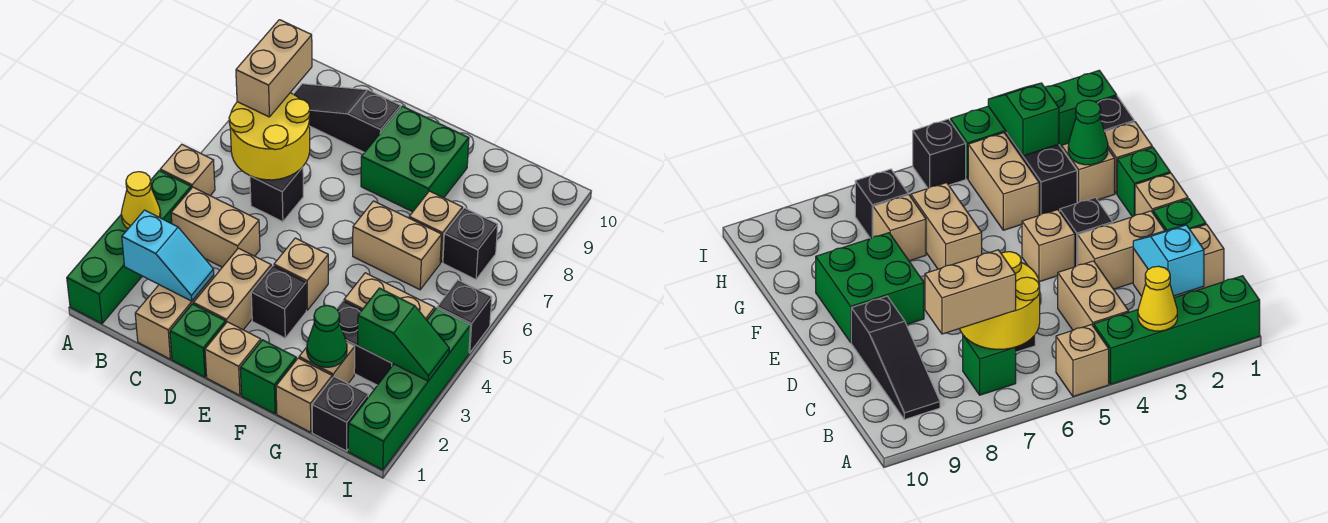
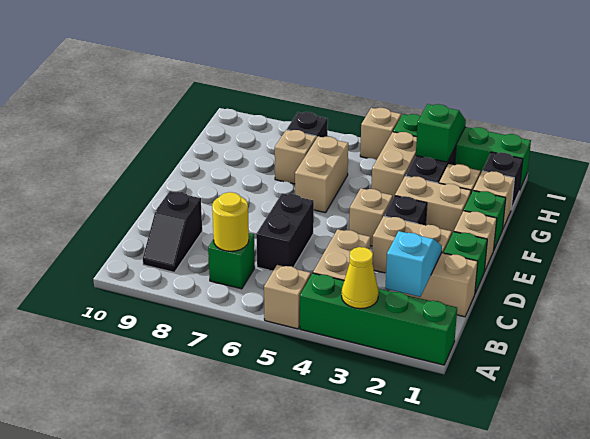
yellow 2x2 round brick [229,93,310,180] -> yellow 1x1 round brick [212,192,249,251]
tan 1x2 brick [236,20,312,117] -> tan 1x2 brick moved to [395,176,471,234]
black 1x3 slope [294,84,401,152] -> black 1x2 slope [143,191,202,272]
black 1x1 brick [250,167,303,222] -> black 1x2 brick [256,193,314,271]
green 2x2 brick [361,106,469,212] -> none
green 1x1 cone [307,305,347,367] -> none
black 1x1 brick [437,280,492,353] -> tan 1x1 brick [360,108,401,160]

